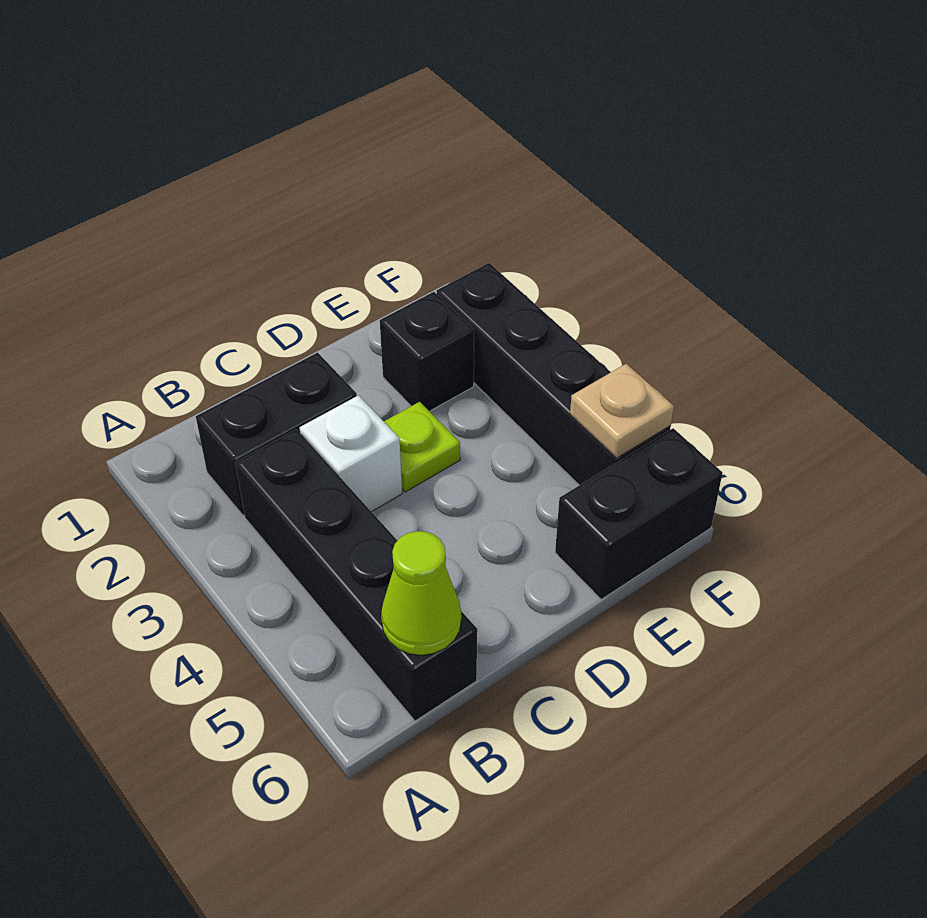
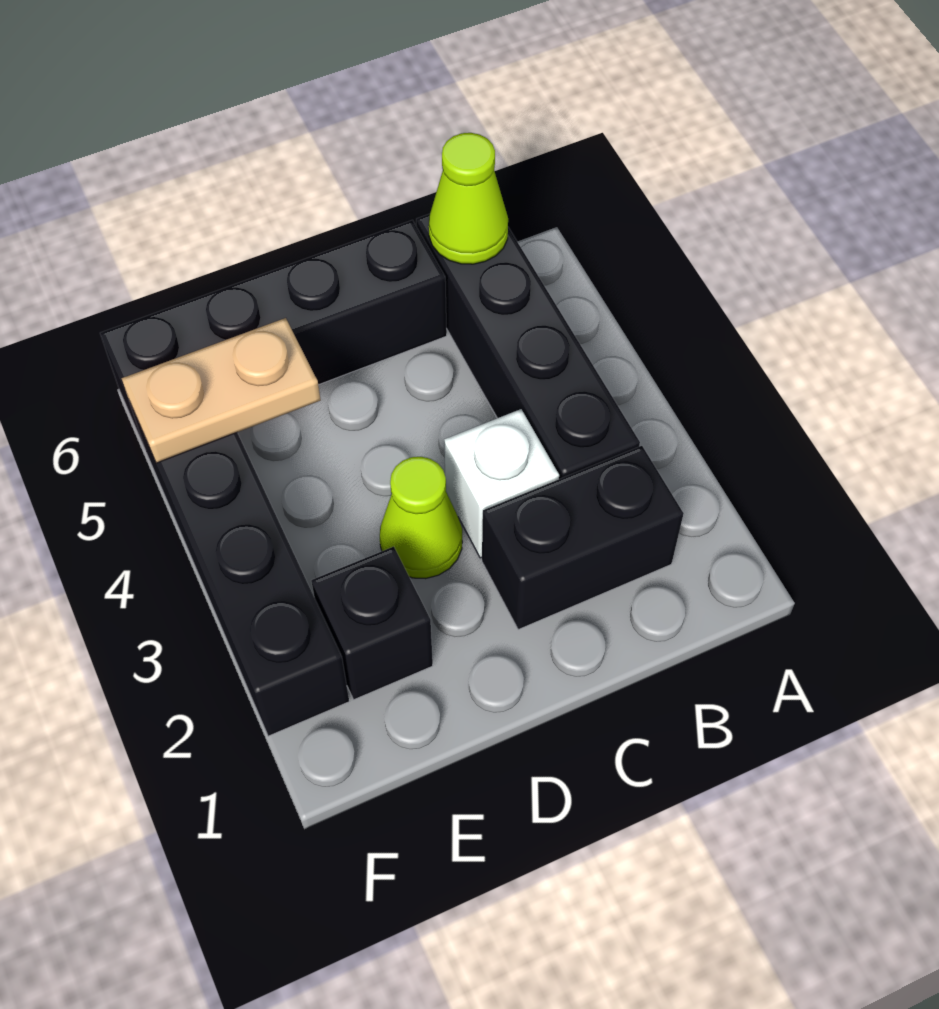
lime 1x1 plate [384,402,460,492] -> lime 1x1 cone [380,457,462,579]
black 1x2 brick [555,428,722,599] -> black 1x4 brick [100,220,447,446]
tan 1x1 plate [570,364,674,458] -> tan 1x2 plate [122,318,321,463]

